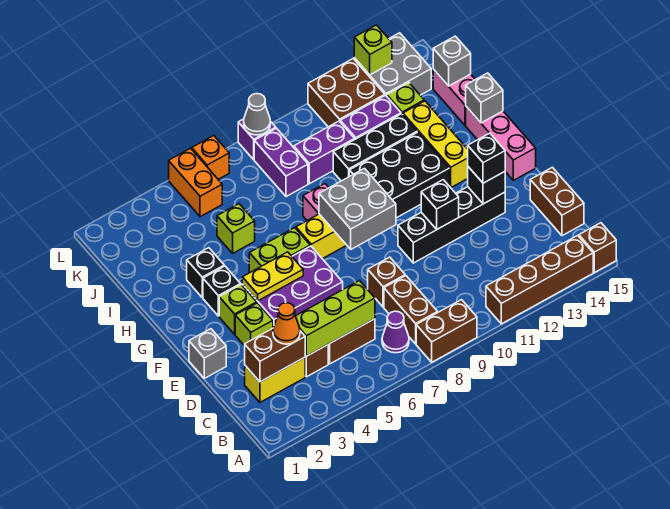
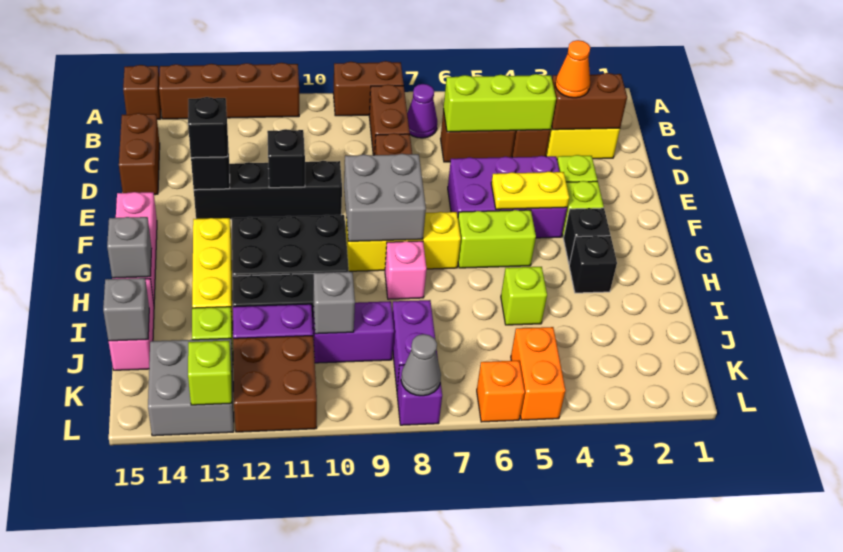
grey 1x1 brick [189,329,226,378] -> grey 1x1 brick moved to [313,272,355,334]

